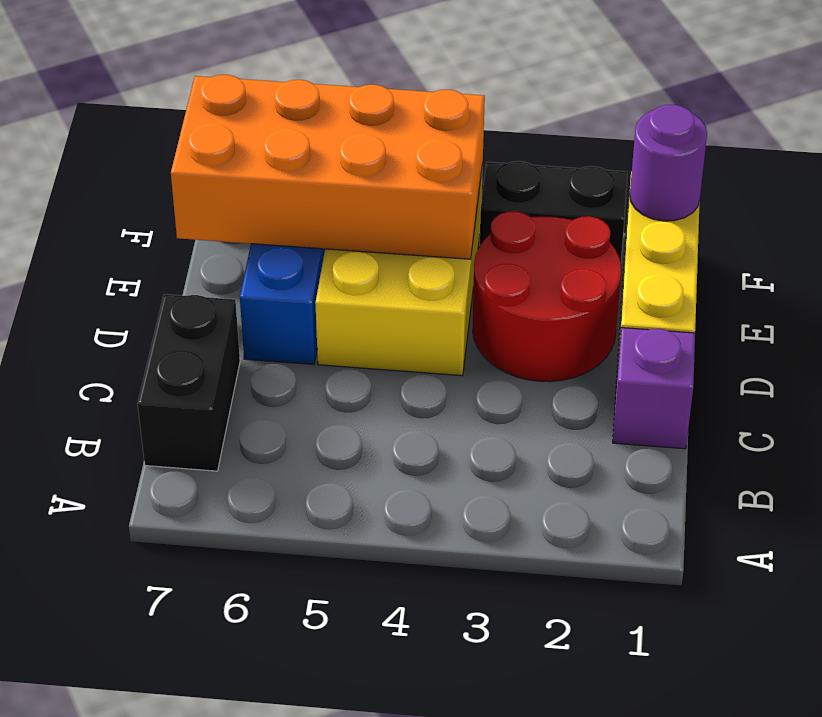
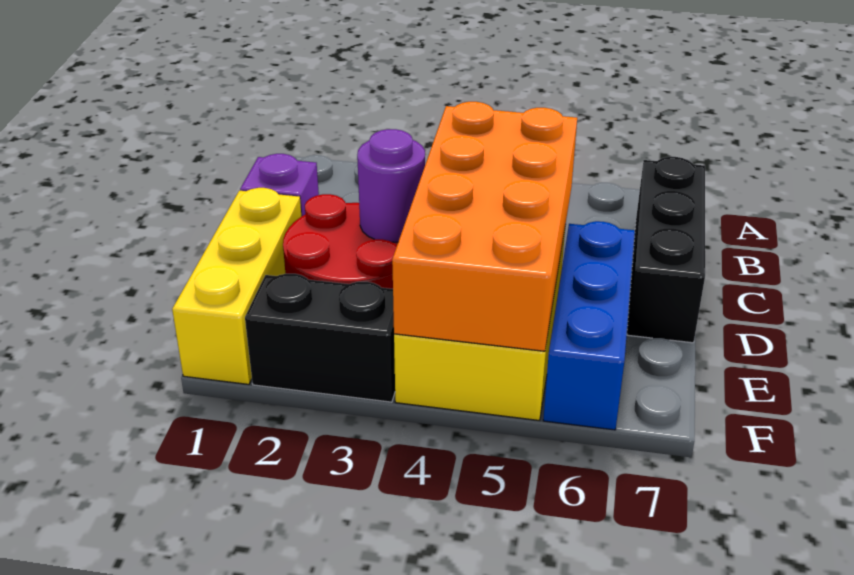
black 1x2 brick [138,294,240,471] -> black 1x3 brick [627,157,705,343]
orange 2x4 brick [171,75,485,259] -> orange 2x4 brick turned to [392,102,577,351]
purple 1x1 round brick [630,105,707,221] -> purple 1x1 round brick moved to [357,129,425,242]

